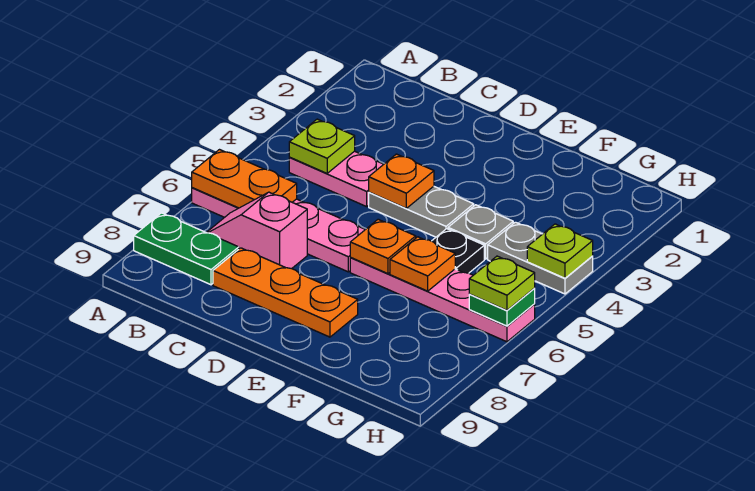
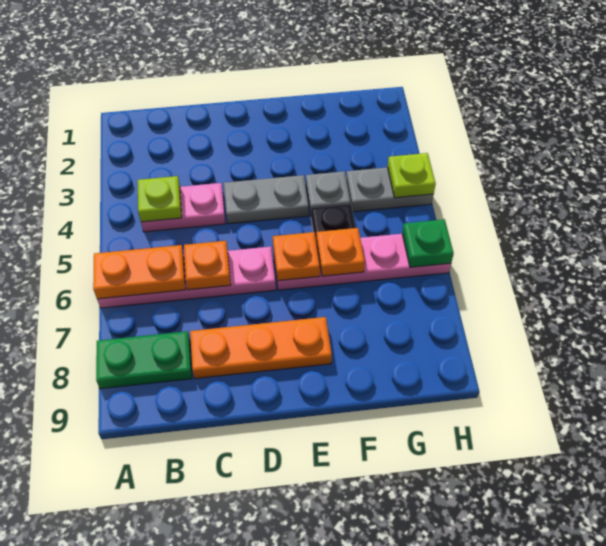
pink 1x2 slope [206,192,307,269] -> none
orange 1x1 plate [369,154,434,208] -> orange 1x1 plate moved to [184,241,231,290]
lime 1x1 plate [469,256,535,310] -> none

